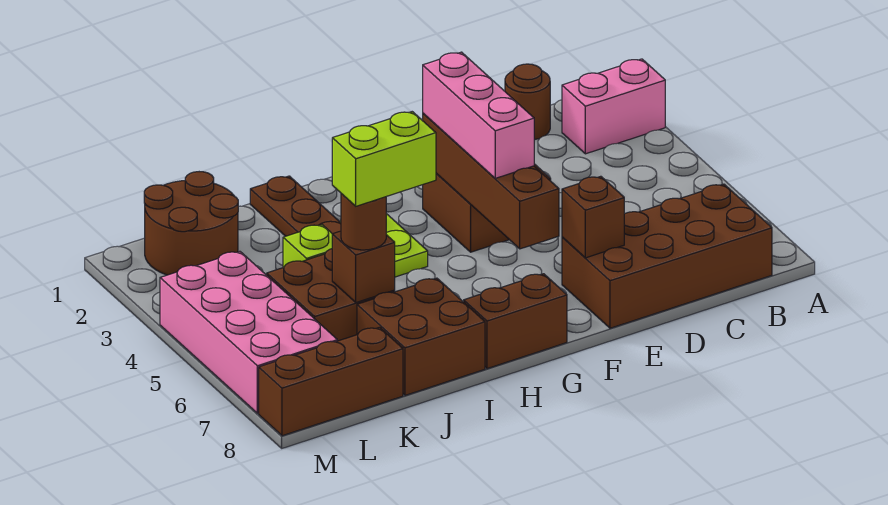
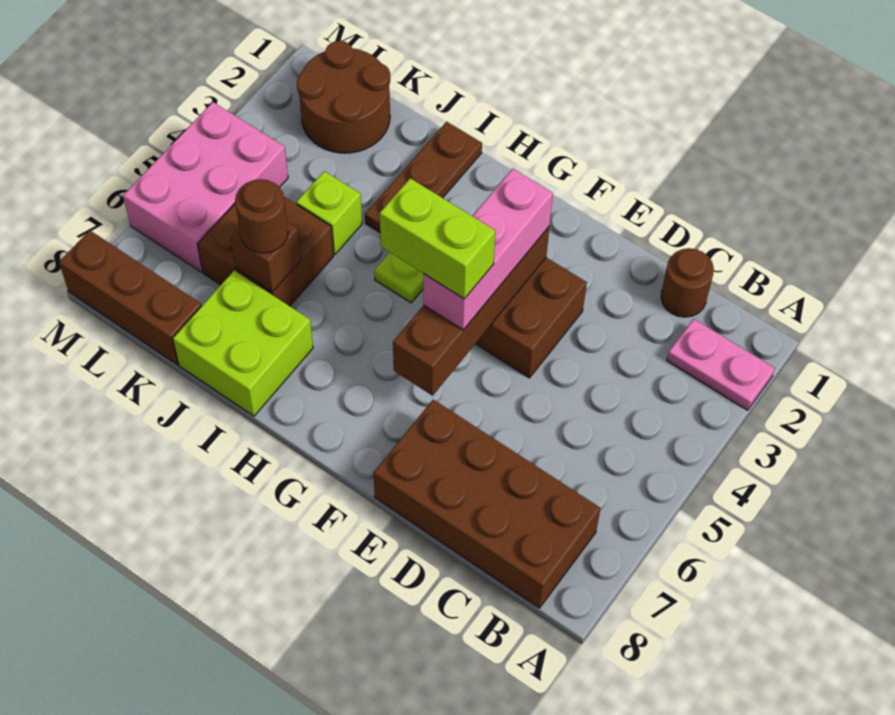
pink 1x2 brick [562,59,665,154] -> pink 1x2 plate [667,319,775,410]
brown 1x1 brick [562,176,624,258] -> none
brown 1x2 brick [464,274,567,369] -> none
lime 1x2 brick [332,112,436,206] -> lime 1x2 brick moved to [380,178,496,299]
brown 2x2 brick [357,278,485,395] -> lime 2x2 brick [173,270,313,416]
pink 2x4 brick [160,251,337,413] -> pink 2x3 brick [123,102,288,272]

